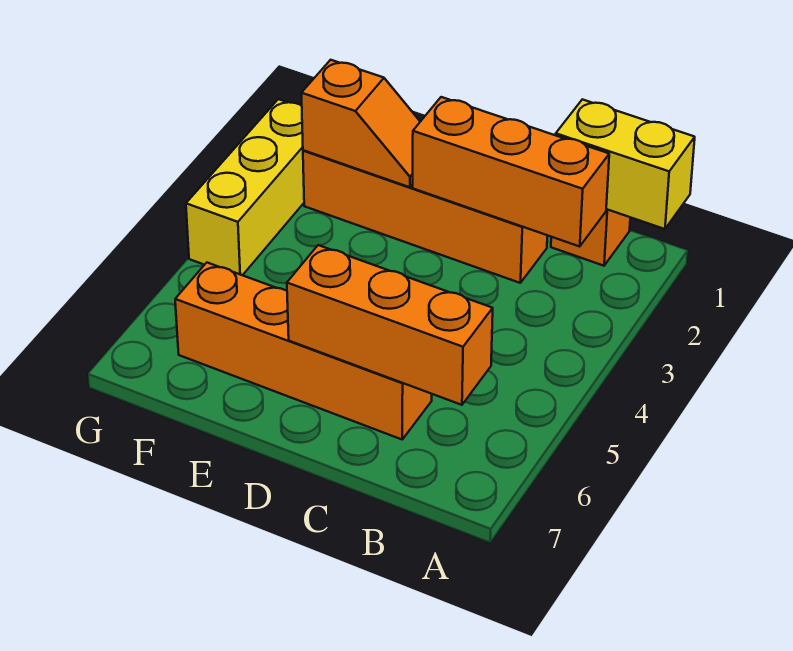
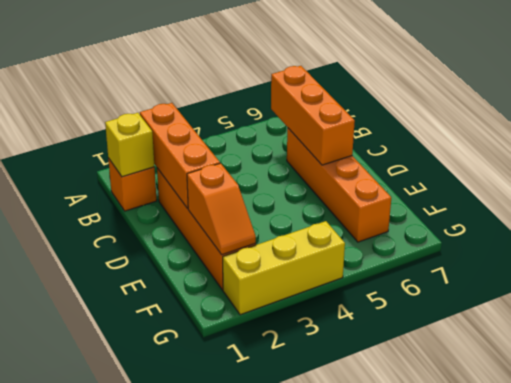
yellow 1x2 brick [556,99,695,229] -> yellow 1x1 brick [105,113,155,177]
orange 1x2 slope [302,60,420,187] -> orange 1x2 slope turned to [187,163,256,255]

